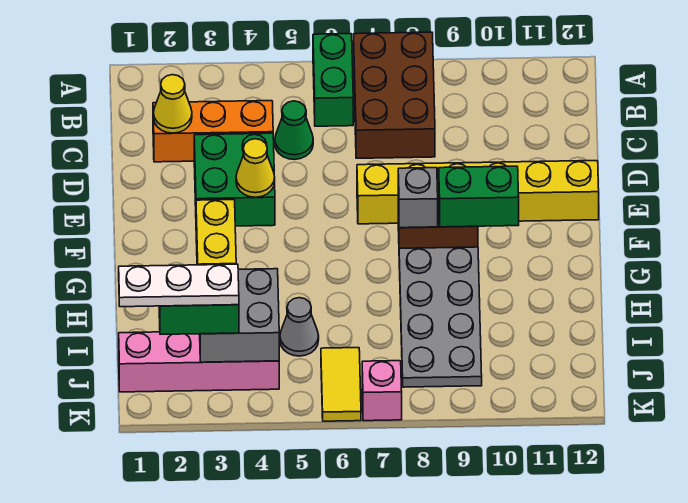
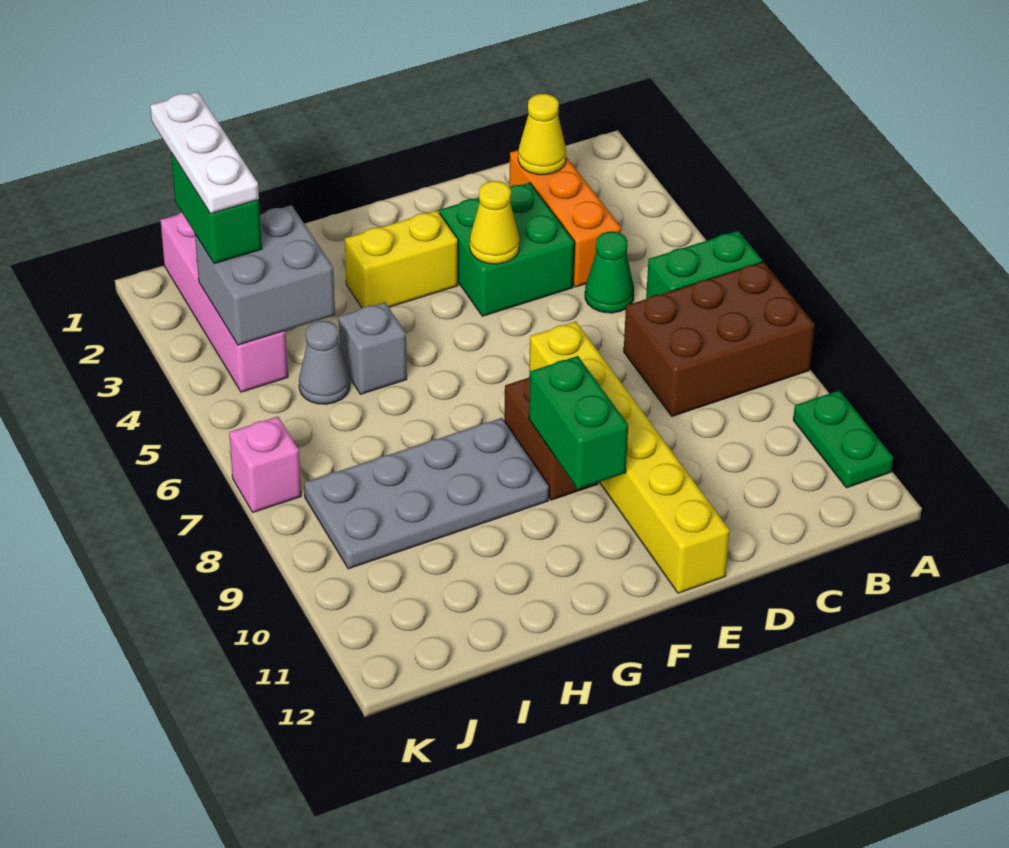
none -> green 1x2 plate [793,390,893,488]
grey 1x1 brick [398,168,438,228] -> grey 1x1 brick moved to [338,302,407,394]
yellow 1x2 tile [321,348,361,421] -> none

